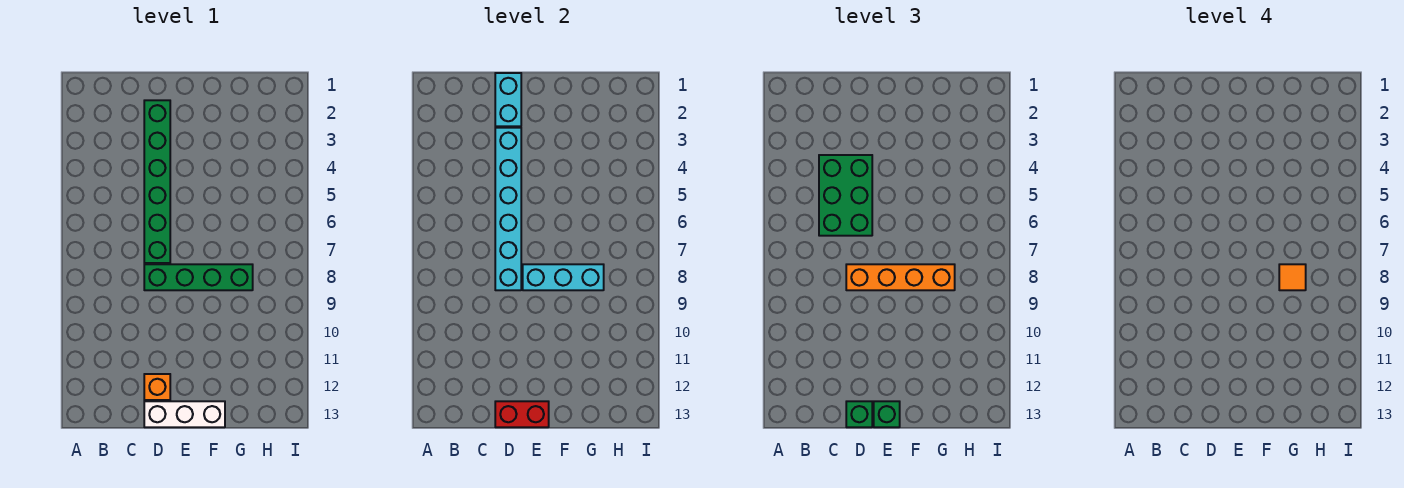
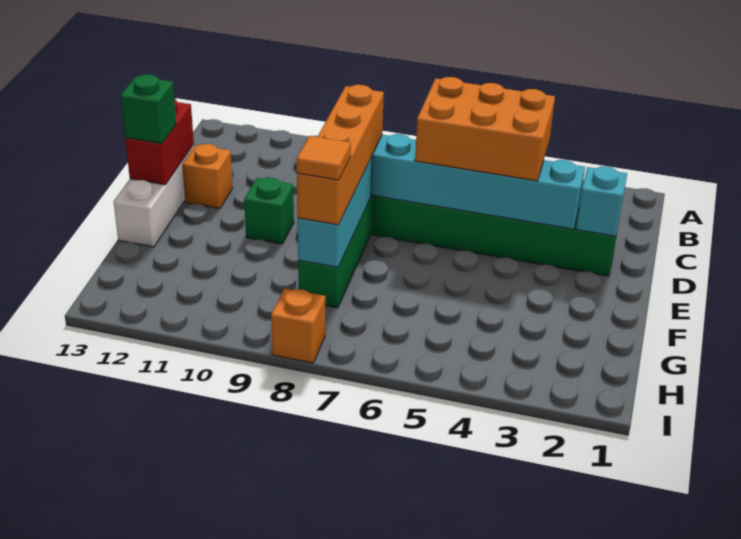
green 2x3 brick [819,155,872,236] -> orange 2x3 brick [415,77,555,181]
cyan 1x2 brick [495,73,521,126] -> cyan 1x1 brick [576,166,627,236]
green 1x1 brick [846,401,872,427] -> green 1x1 brick moved to [244,177,294,244]
none -> orange 1x1 brick [271,288,325,363]

